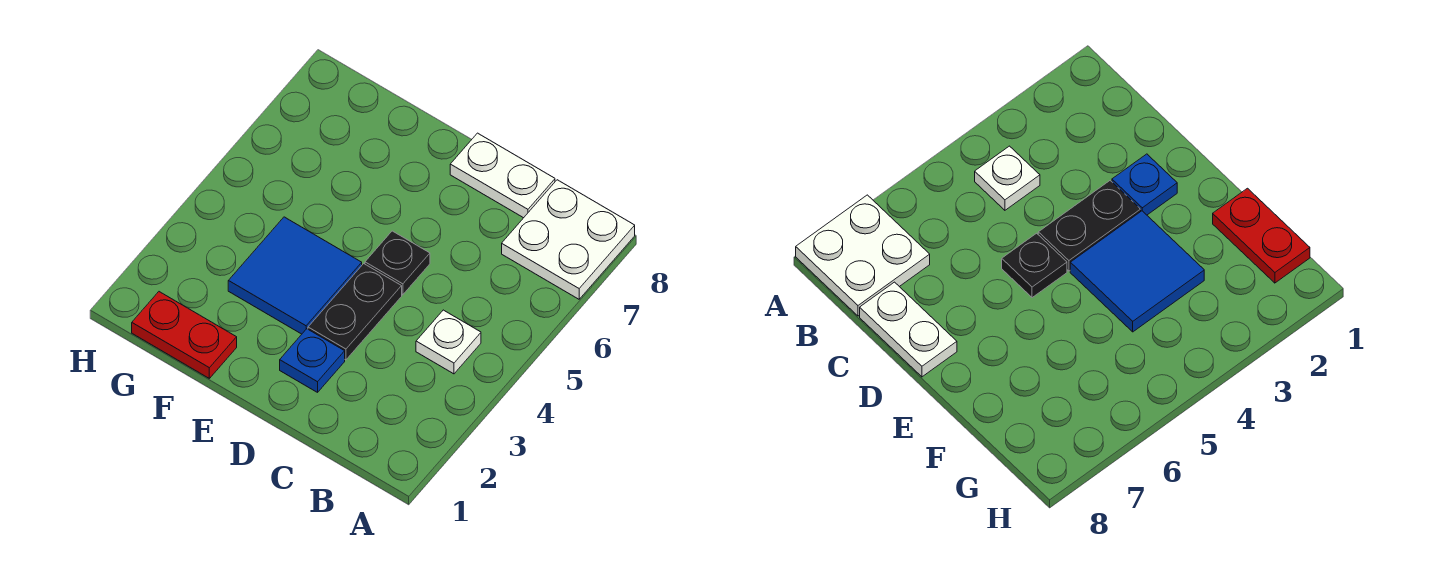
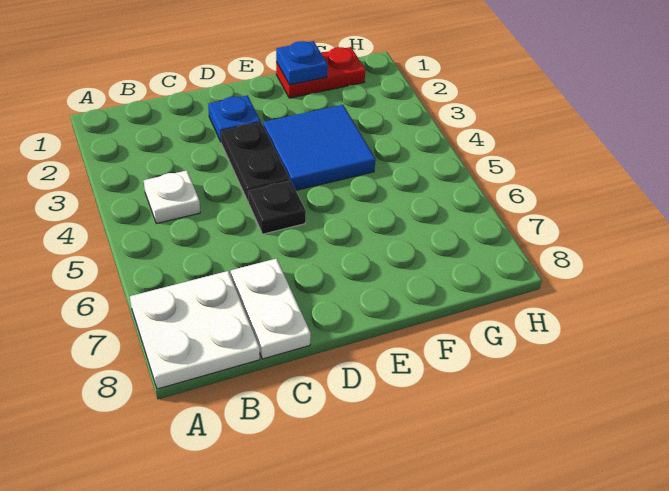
white 1x2 plate [450,133,555,218] -> white 1x2 plate turned to [231,259,311,359]
none -> blue 1x1 plate [276,41,328,85]

